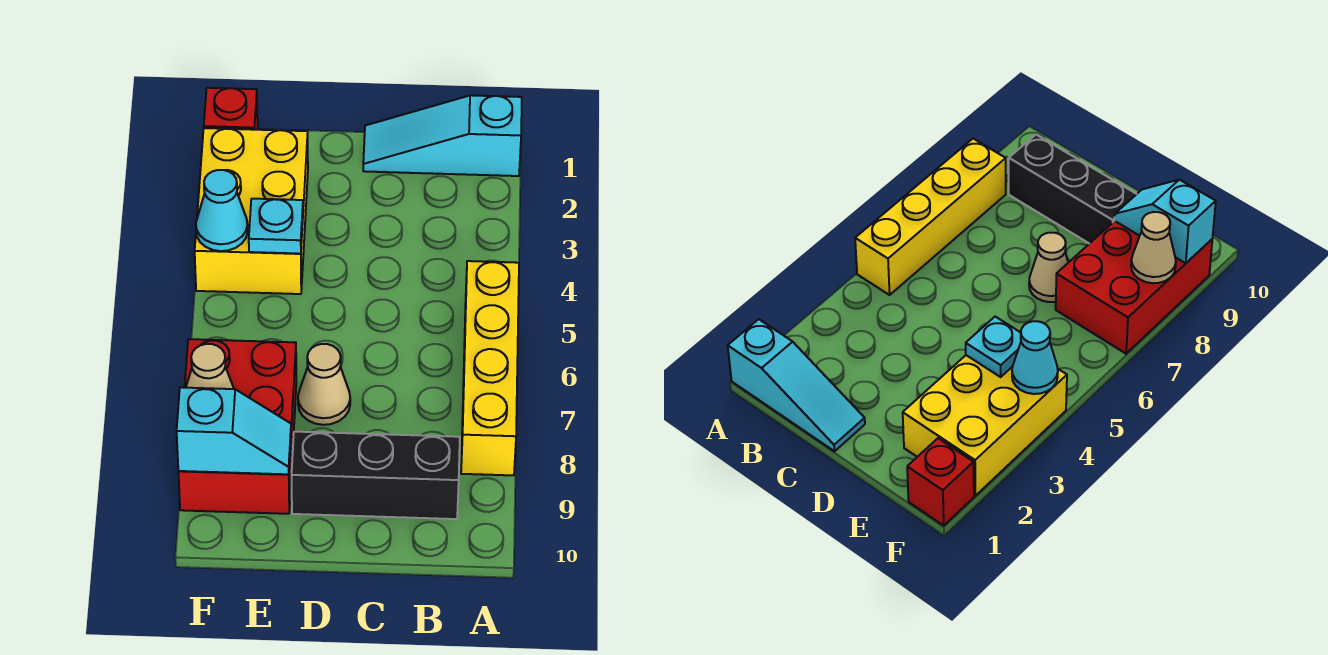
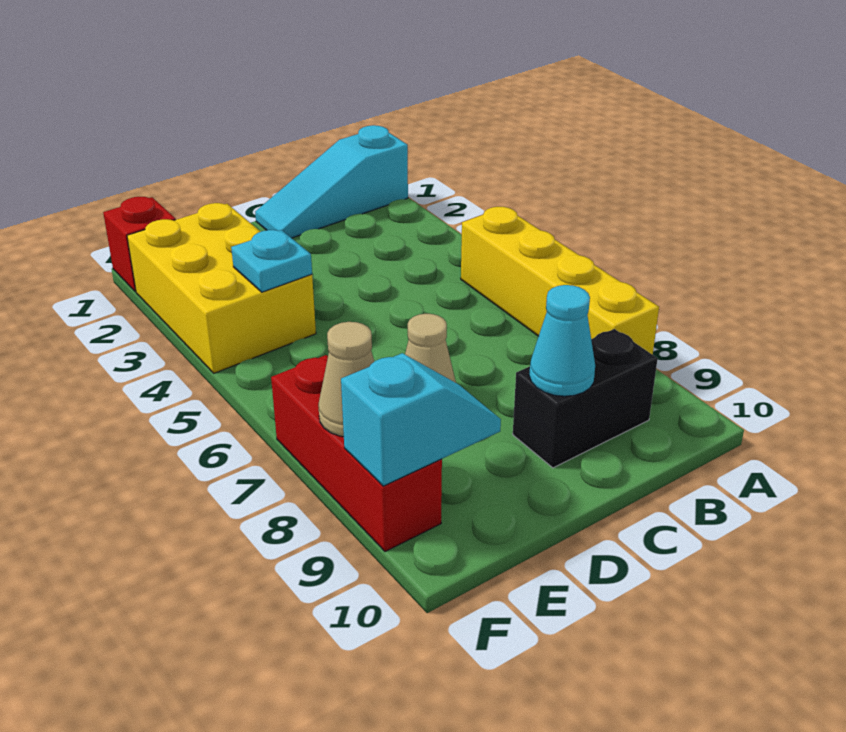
black 1x3 brick [292,432,460,519] -> black 1x2 brick [513,329,658,468]
red 2x3 brick [178,339,296,514] -> red 1x3 brick [271,355,442,552]
cyan 1x1 cone [196,170,248,251] -> cyan 1x1 cone moved to [529,285,595,396]

